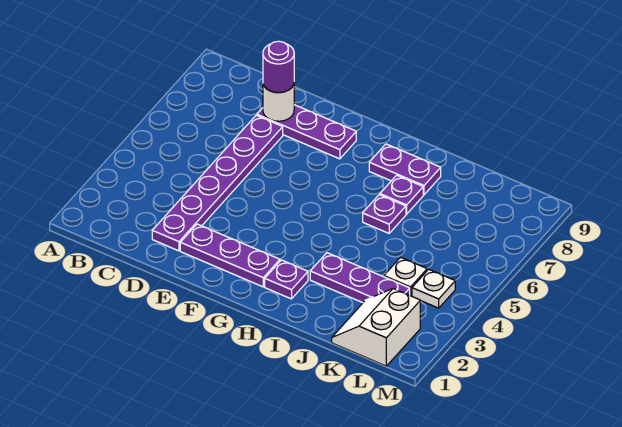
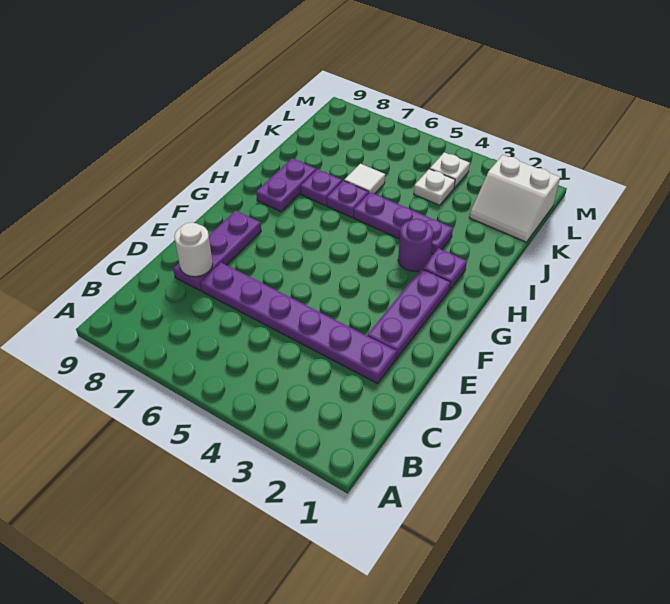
purple 1x1 round brick [263,41,294,93] -> purple 1x1 round brick moved to [398,219,433,271]
purple 1x3 plate [310,253,410,303] -> purple 1x3 plate turned to [354,192,453,254]
none -> white 1x1 tile [344,164,385,194]

